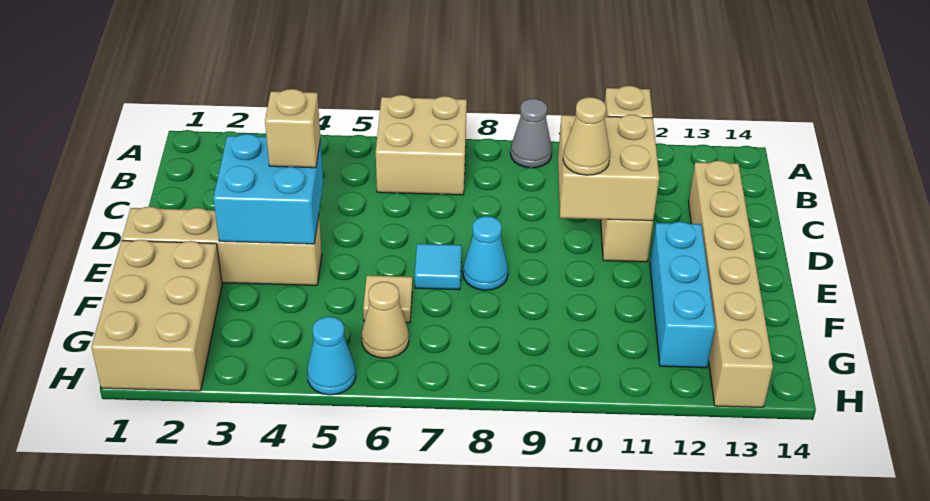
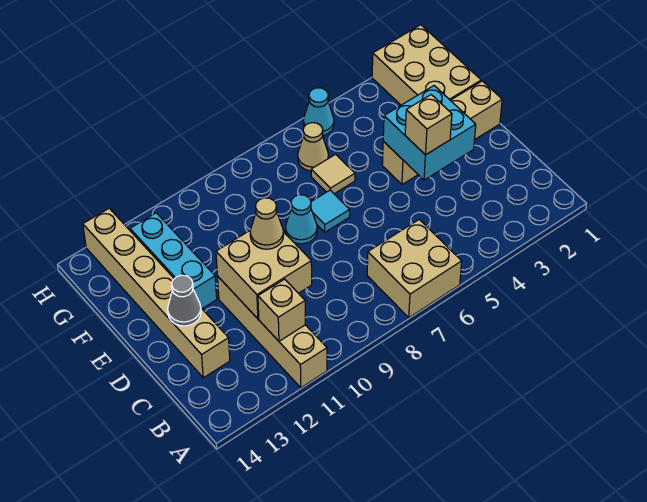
grey 1x1 cone [510,99,552,168] -> grey 1x1 cone moved to [168,275,201,326]

